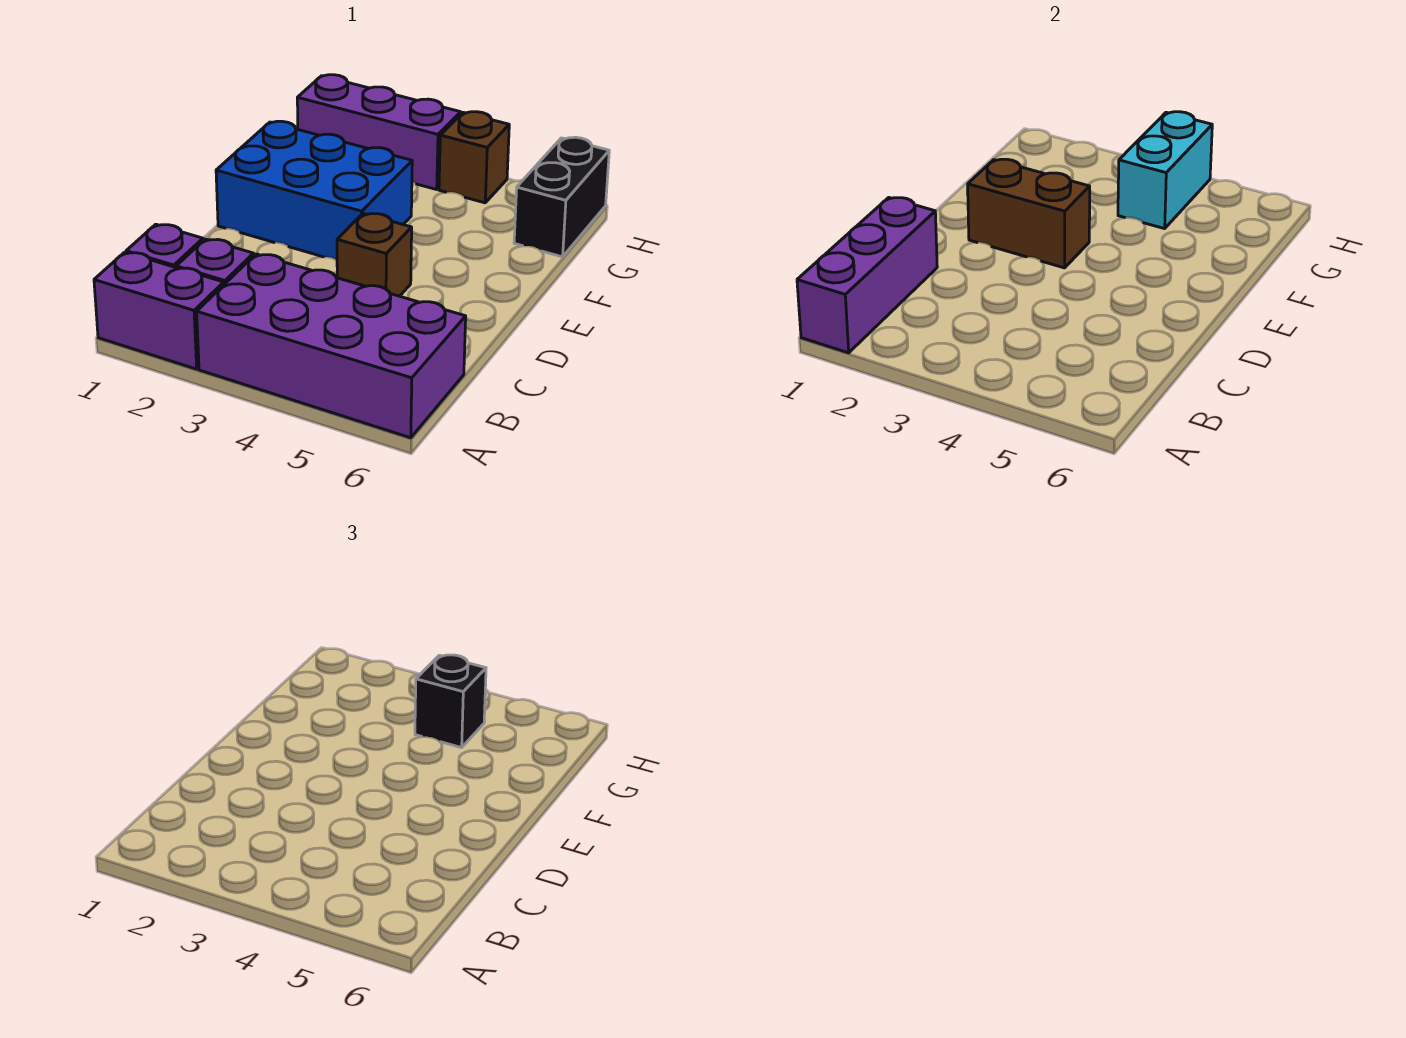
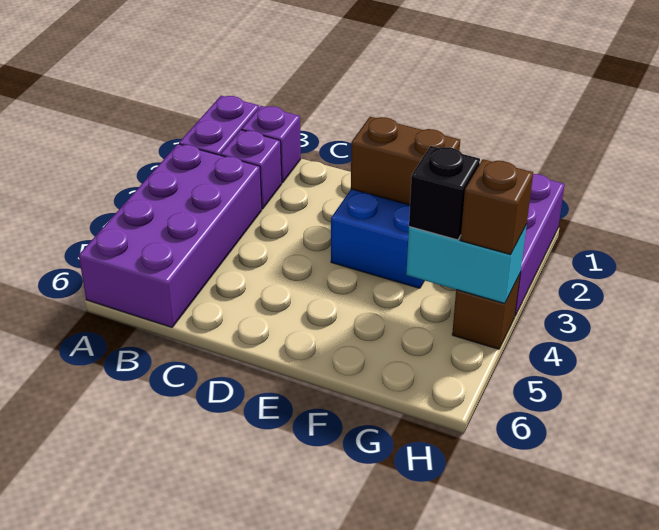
purple 1x3 brick [797,198,937,353] -> none
brown 1x1 brick [337,213,412,296] -> brown 1x1 brick moved to [461,159,533,255]
brown 1x2 brick [967,159,1090,268] -> brown 1x2 brick turned to [351,117,460,205]
black 1x2 brick [514,137,609,257] -> none

